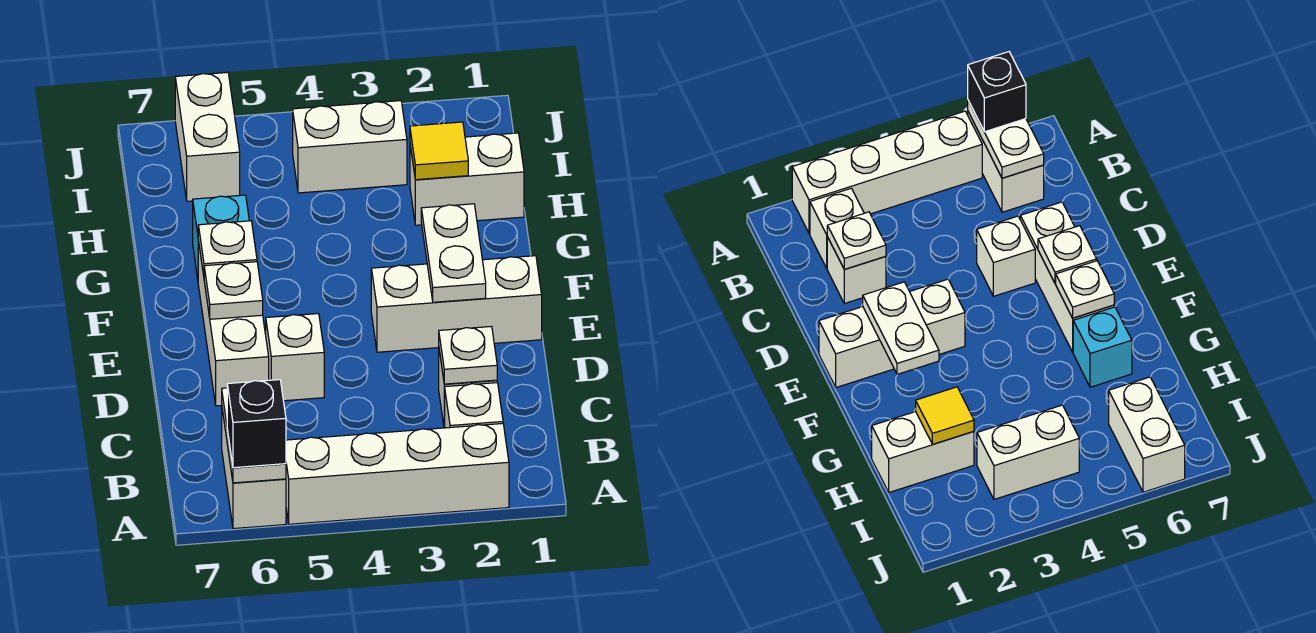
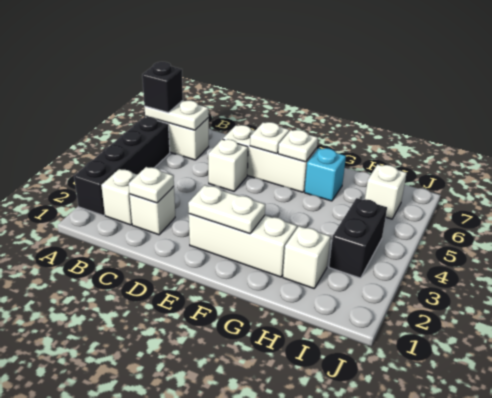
white 1x4 brick [286,424,509,524] -> black 1x4 brick [74,117,170,215]
white 1x3 brick [371,256,542,352] -> white 1x3 brick turned to [189,214,297,277]
white 1x2 brick [410,133,524,225] -> white 1x1 brick [283,226,331,288]
yellow 1x1 tile [410,122,468,180] -> none
white 1x2 brick [293,101,407,193] -> black 1x2 brick [329,198,387,278]
white 1x2 brick [175,72,240,201] -> white 1x1 brick [365,164,407,219]

